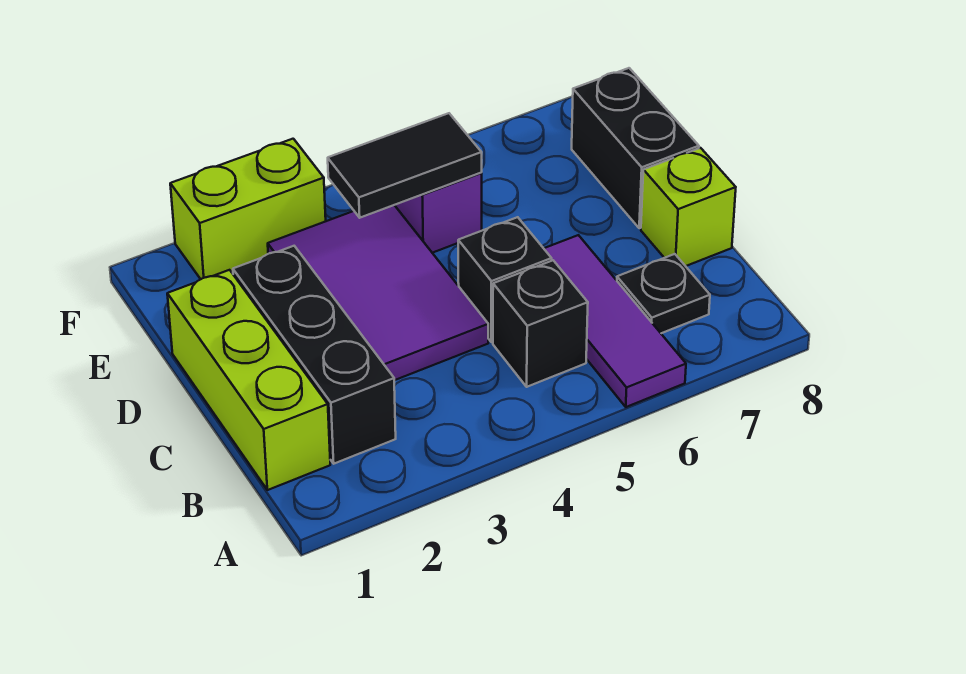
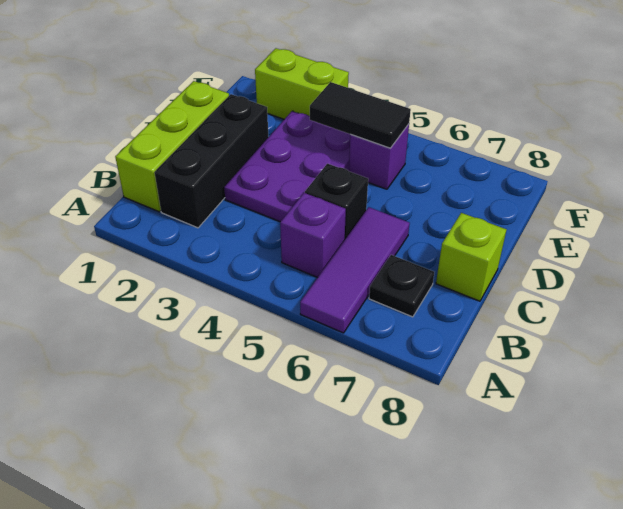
black 1x1 brick [493,260,588,387] -> purple 1x1 brick [280,193,346,278]
purple 2x3 tile [268,205,488,380] -> purple 2x3 plate [224,111,351,222]
black 1x2 brick [572,68,699,228] -> none

